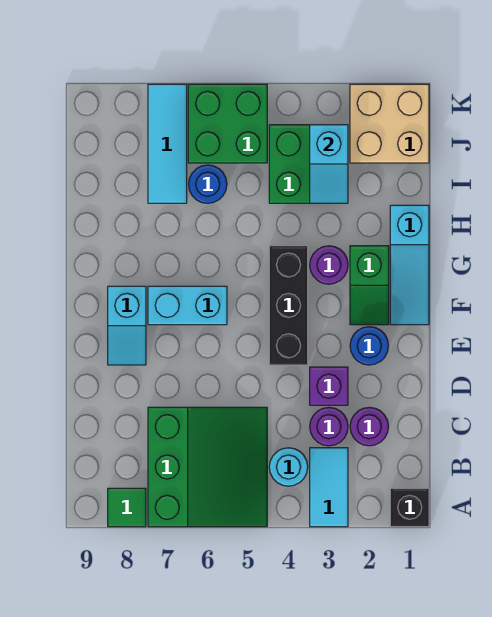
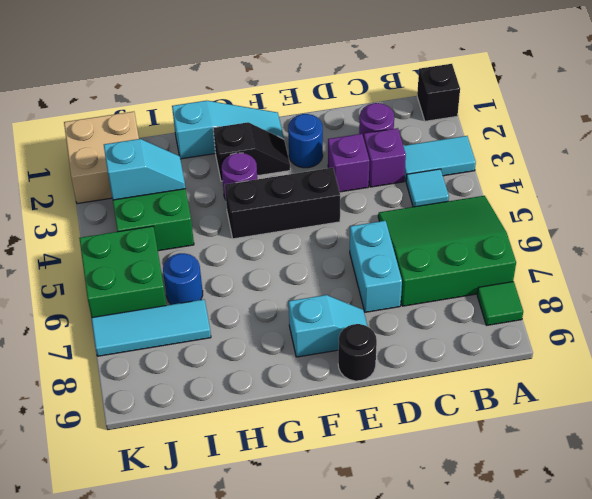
cyan 1x1 round brick [269,448,308,486] -> cyan 1x1 tile [406,169,449,207]
purple 1x1 round brick [310,407,348,446] -> purple 1x1 brick [364,128,406,187]
none -> black 1x1 round brick [338,324,377,381]
green 1x2 slope [350,246,389,325] -> black 1x2 slope [213,122,290,181]
cyan 1x2 brick [148,286,227,325] -> cyan 1x2 brick moved to [350,221,402,312]

